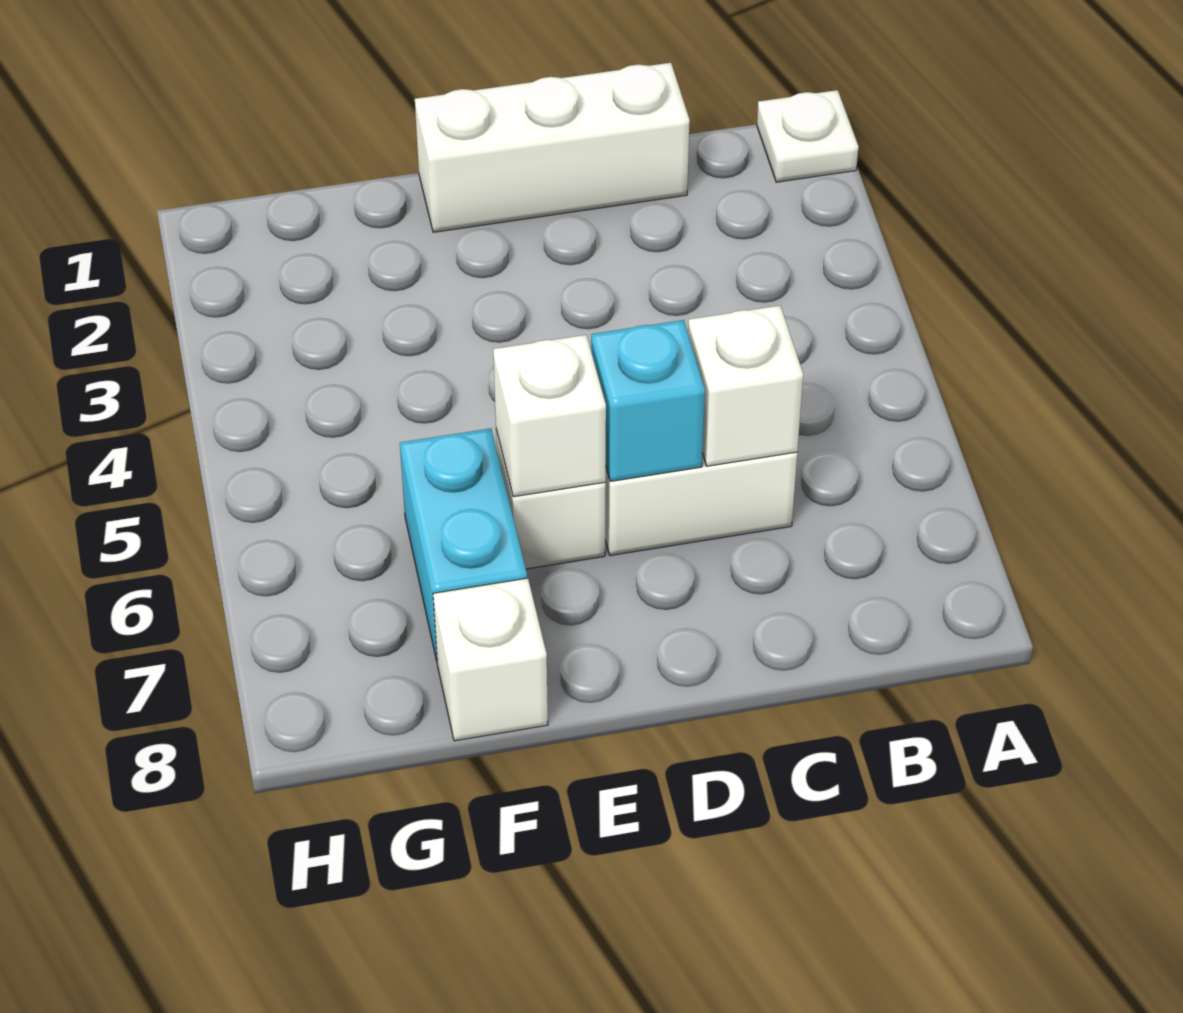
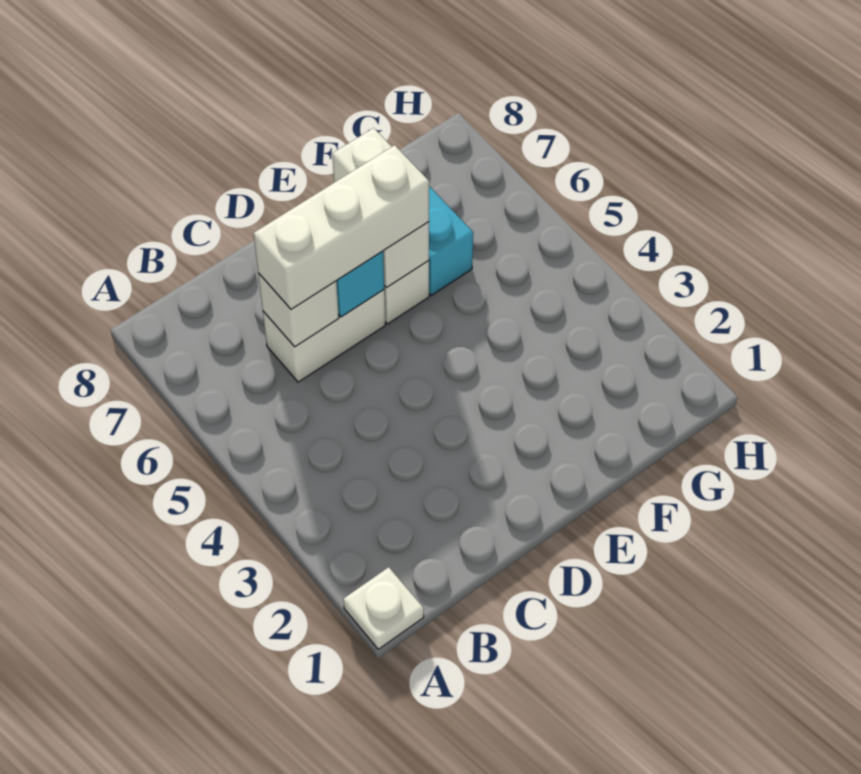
white 1x3 brick [415,63,690,232] -> white 1x3 brick moved to [254,145,429,309]

